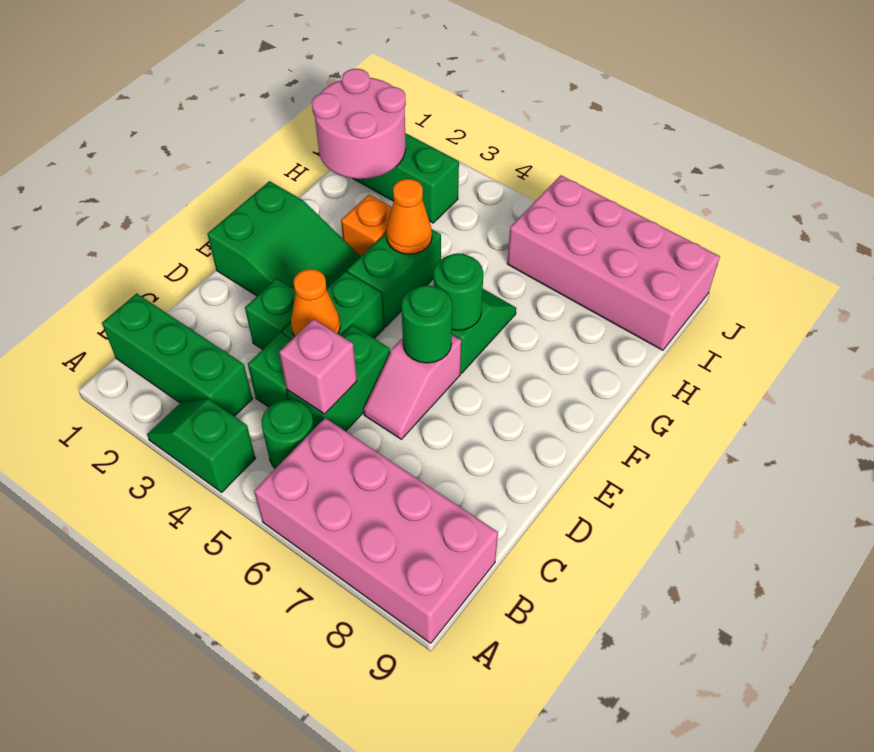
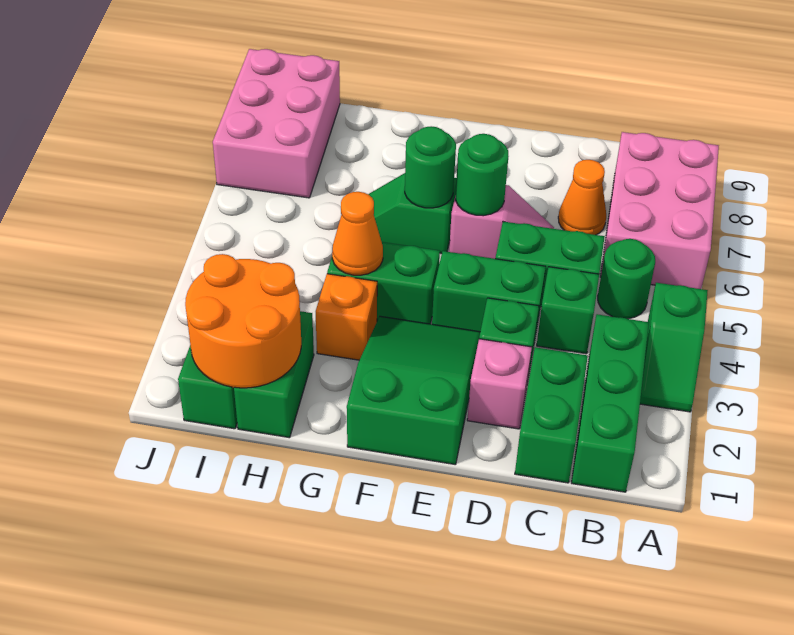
pink 2x4 brick [254,418,498,643] -> pink 2x3 brick [600,132,719,289]
none -> green 1x2 brick [515,347,588,483]
pink 1x1 brick [279,319,357,414] -> pink 1x1 brick moved to [467,339,532,429]
orange 1x1 cone [291,269,340,336] -> orange 1x1 cone moved to [558,160,606,235]
none -> green 1x2 brick [234,311,314,438]
pink 2x2 round brick [312,69,406,179] -> orange 2x2 round brick [185,254,301,388]
pink 2x4 brick [507,175,720,350] -> pink 2x3 brick [213,49,340,198]

